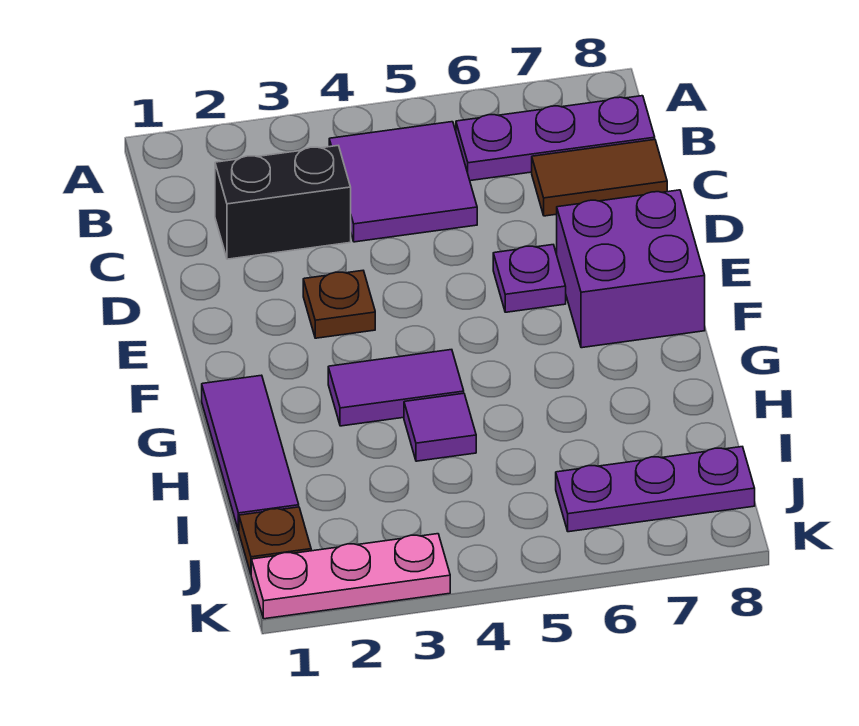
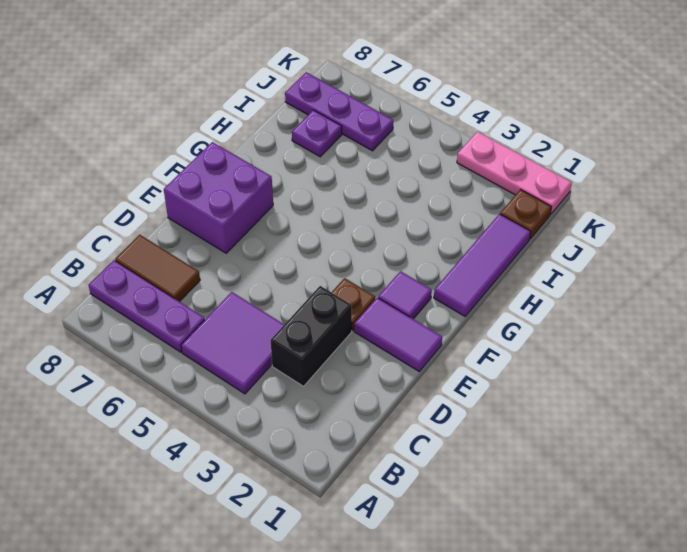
black 1x2 brick [215,146,351,259] -> black 1x2 brick turned to [271,286,352,386]
purple 1x1 plate [493,245,566,312] -> purple 1x1 plate moved to [292,110,342,157]
purple 1x2 tile [328,350,464,426] -> purple 1x2 tile moved to [354,298,442,371]
purple 1x1 tile [404,393,476,461] -> purple 1x1 tile moved to [378,271,432,319]

